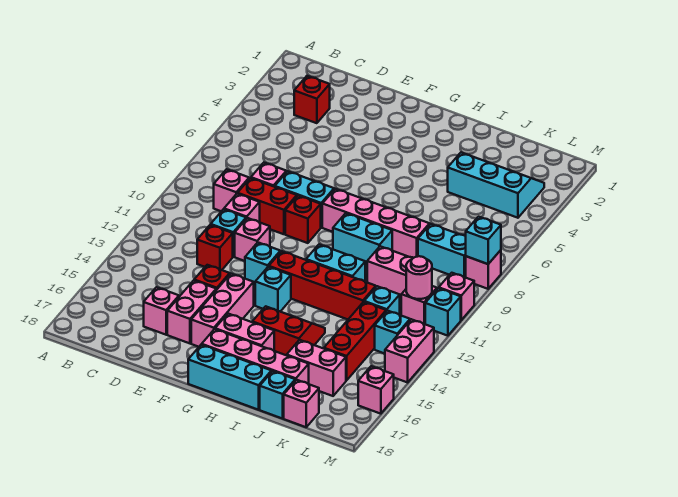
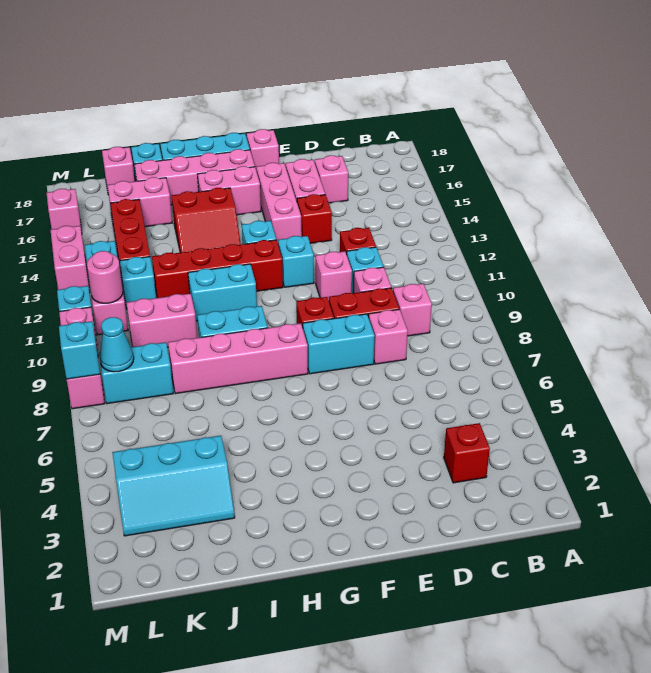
none -> pink 1x1 brick [247,129,279,171]
none -> cyan 1x1 cone [100,317,134,372]

